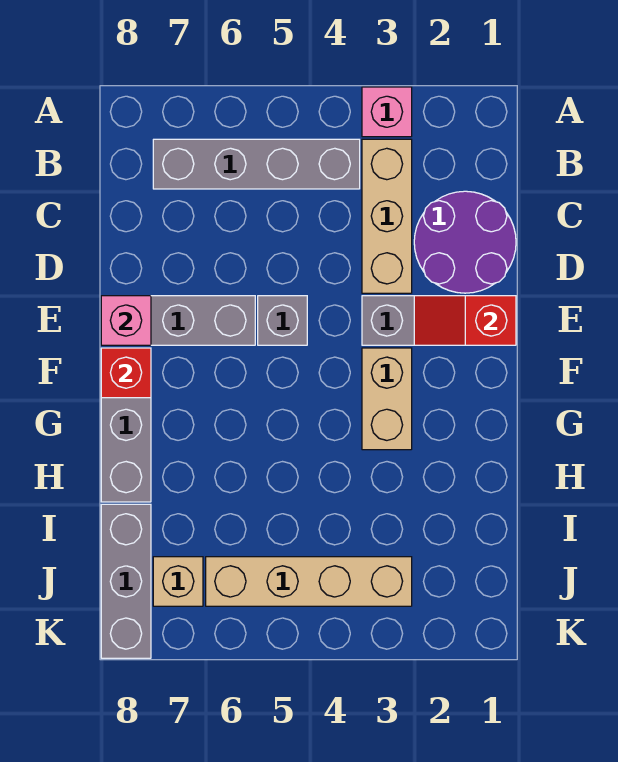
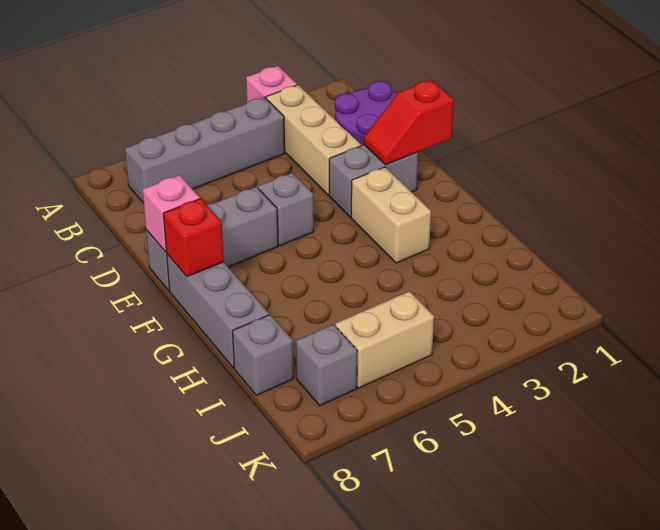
grey 1x3 brick [101,504,151,658] -> grey 1x1 brick [233,315,294,395]
tan 1x4 brick [206,557,412,606] -> tan 1x2 brick [335,291,434,388]
tan 1x1 brick [153,557,203,606] -> grey 1x1 brick [296,324,357,406]

